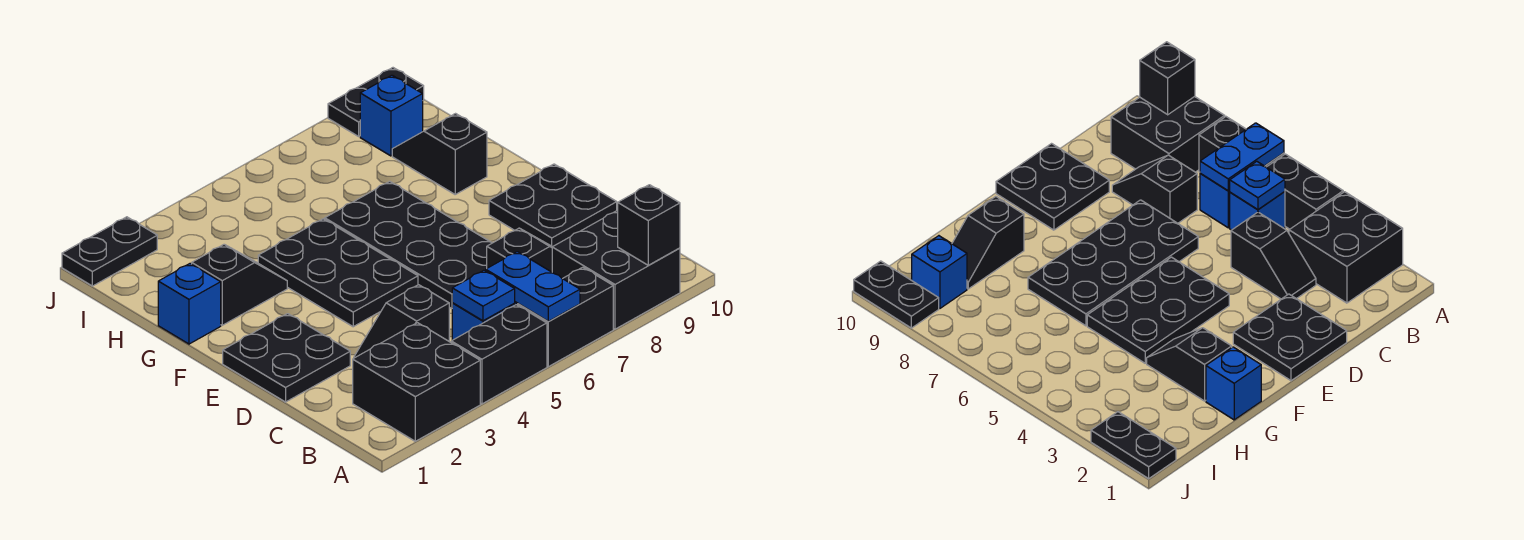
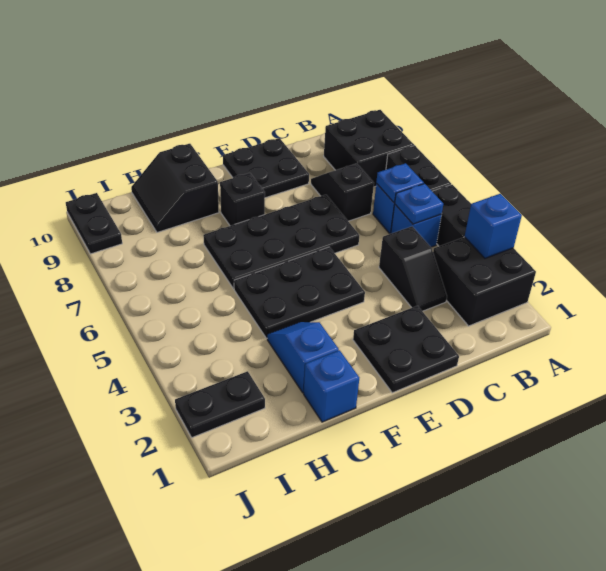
blue 1x2 plate [486,252,580,321] -> blue 1x1 plate [376,163,424,203]
black 1x1 brick [618,185,680,265] -> black 1x1 brick moved to [220,173,265,226]
black 1x2 slope [192,244,287,325] -> blue 1x2 slope [267,322,339,393]
black 1x2 slope [392,114,487,194] -> black 2x2 slope [131,144,219,232]
blue 1x1 brick [360,75,423,156] -> blue 1x1 brick moved to [465,194,522,258]
black 1x2 plate [62,217,157,286] -> black 1x2 plate turned to [175,371,265,437]

